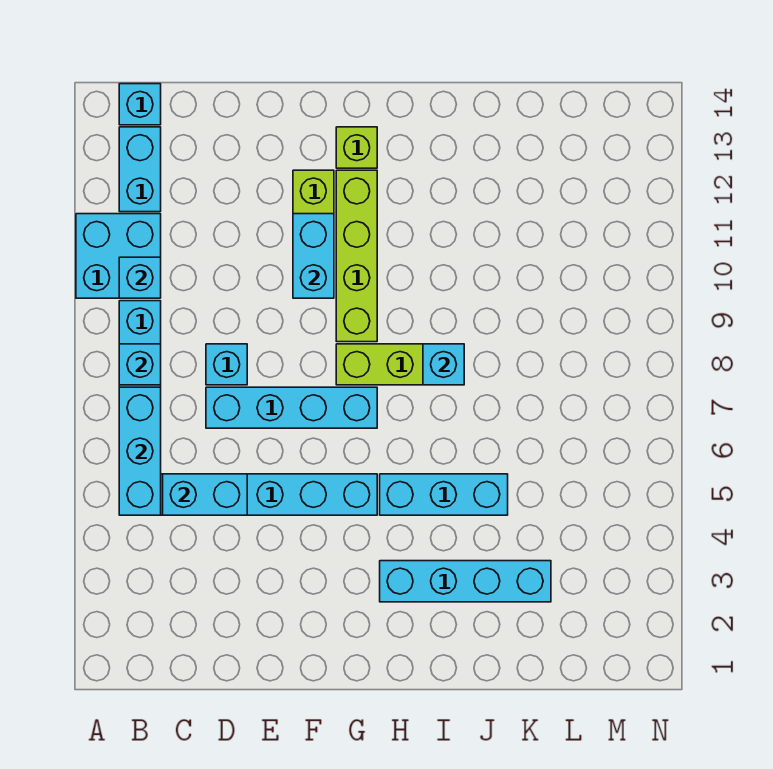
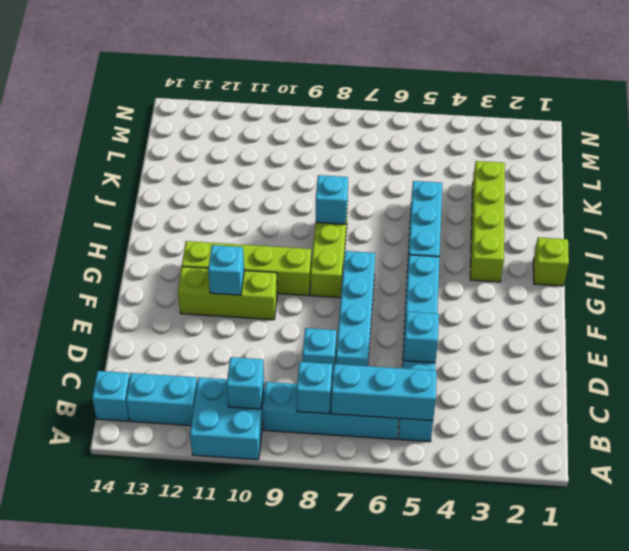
cyan 1x2 brick [163,474,247,515] -> cyan 1x1 brick [403,312,439,363]
cyan 1x2 brick [293,214,334,298] -> cyan 1x1 brick [208,245,244,295]
lime 1x1 brick [336,127,377,168] -> lime 1x1 brick moved to [533,237,569,286]
cyan 1x4 brick [380,561,551,602] -> lime 1x4 brick [470,161,505,282]

